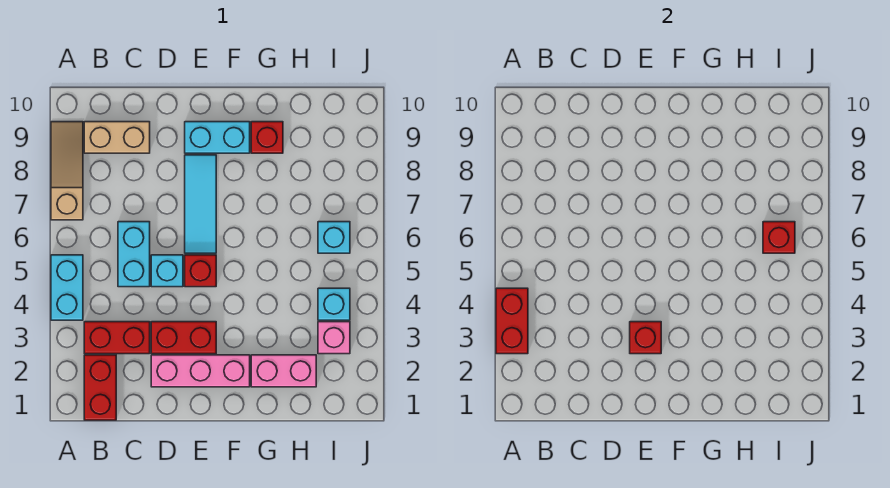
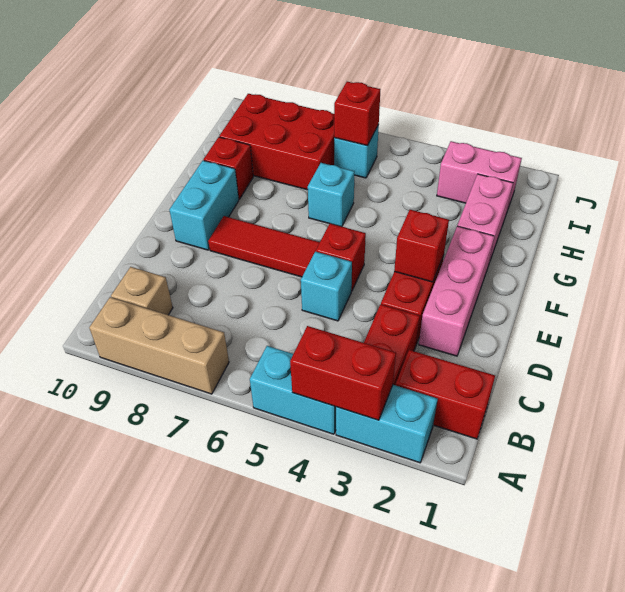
tan 1x3 slope [51,122,83,220] -> tan 1x3 brick [89,297,229,394]
tan 1x2 brick [84,122,150,153] -> tan 1x1 brick [111,267,173,315]
cyan 1x2 brick [118,222,150,287] -> cyan 1x2 brick moved to [336,385,438,463]
cyan 1x3 tile [185,155,216,253] -> red 1x3 tile [208,216,320,277]
none -> red 2x3 brick [219,94,334,190]
pink 1x1 brick [318,322,350,354] -> pink 1x2 brick [437,141,522,211]
cyan 1x1 brick [318,288,350,320] -> cyan 1x1 brick moved to [308,163,355,227]

